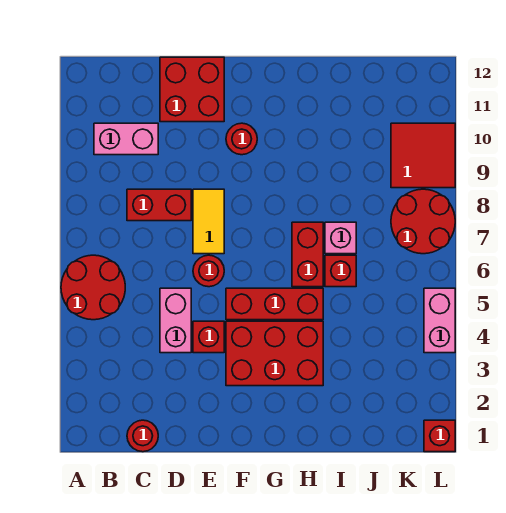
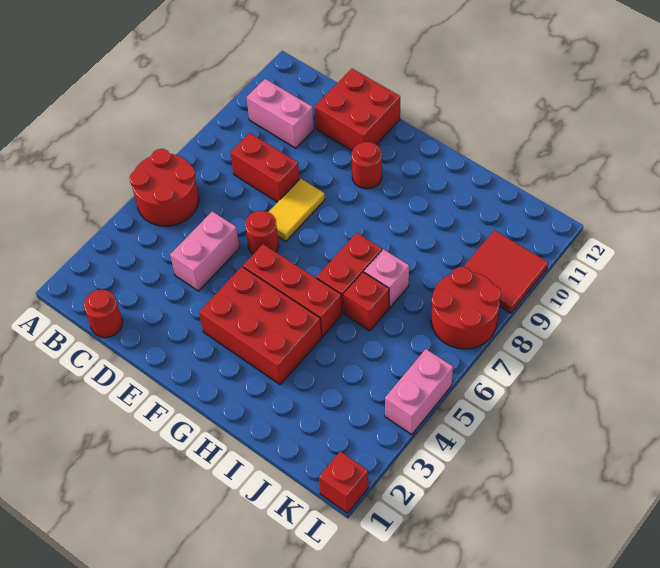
red 1x1 brick [193,321,224,353] -> none

